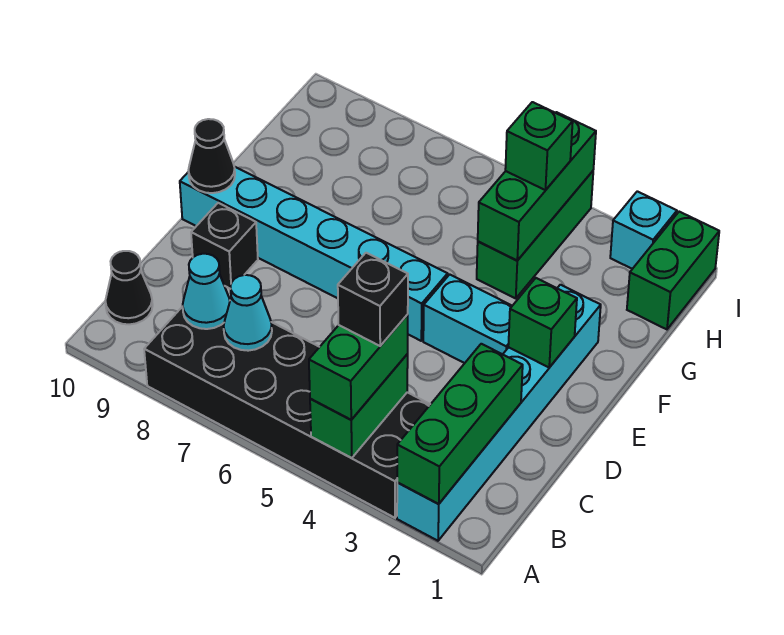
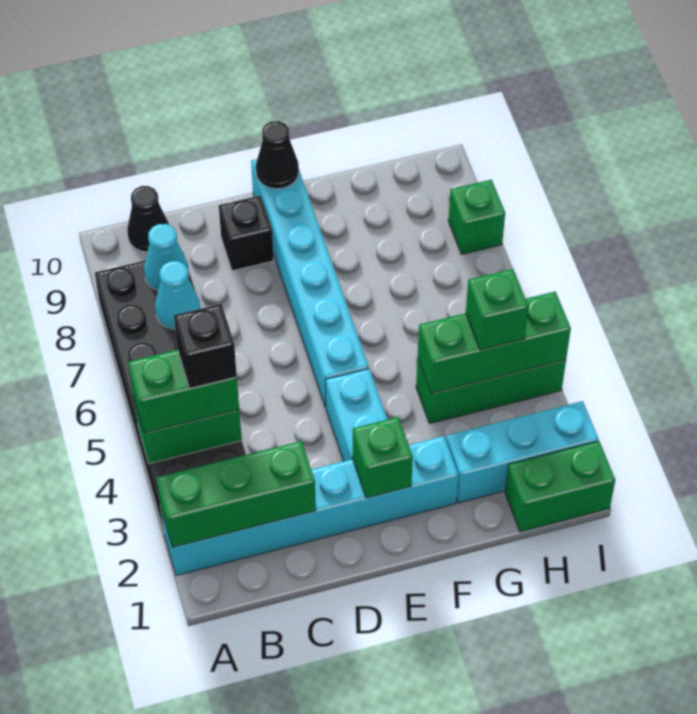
cyan 1x1 brick [610,191,677,269] -> cyan 1x3 brick [446,401,599,503]
none -> green 1x1 brick [448,180,505,254]

